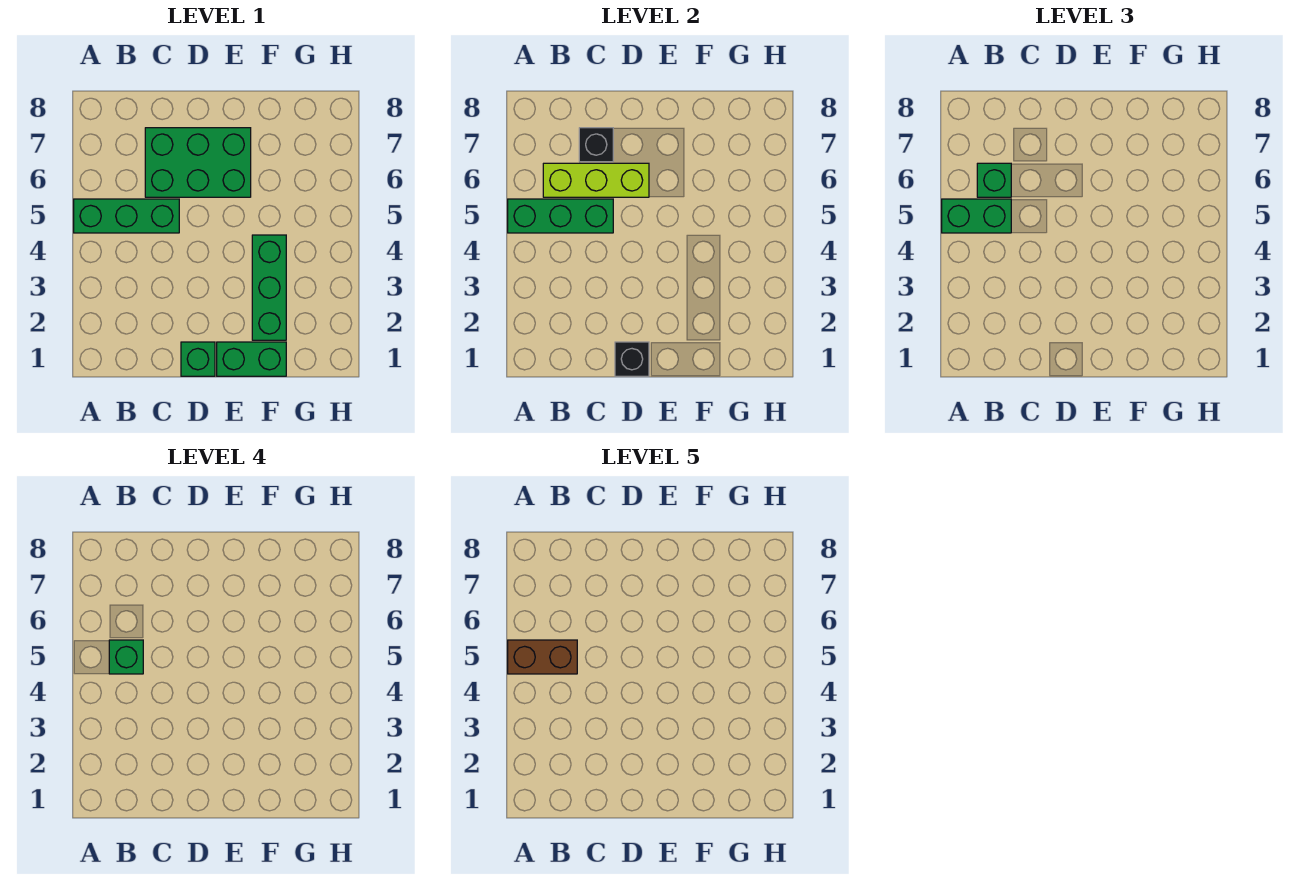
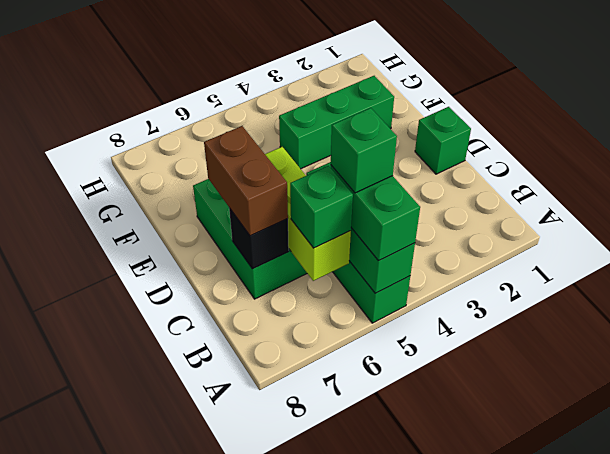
brown 1x2 brick [508,640,577,674] -> brown 1x2 brick moved to [204,126,288,236]
black 1x1 brick [615,342,649,376] -> none
green 1x2 brick [217,342,286,376] -> none

